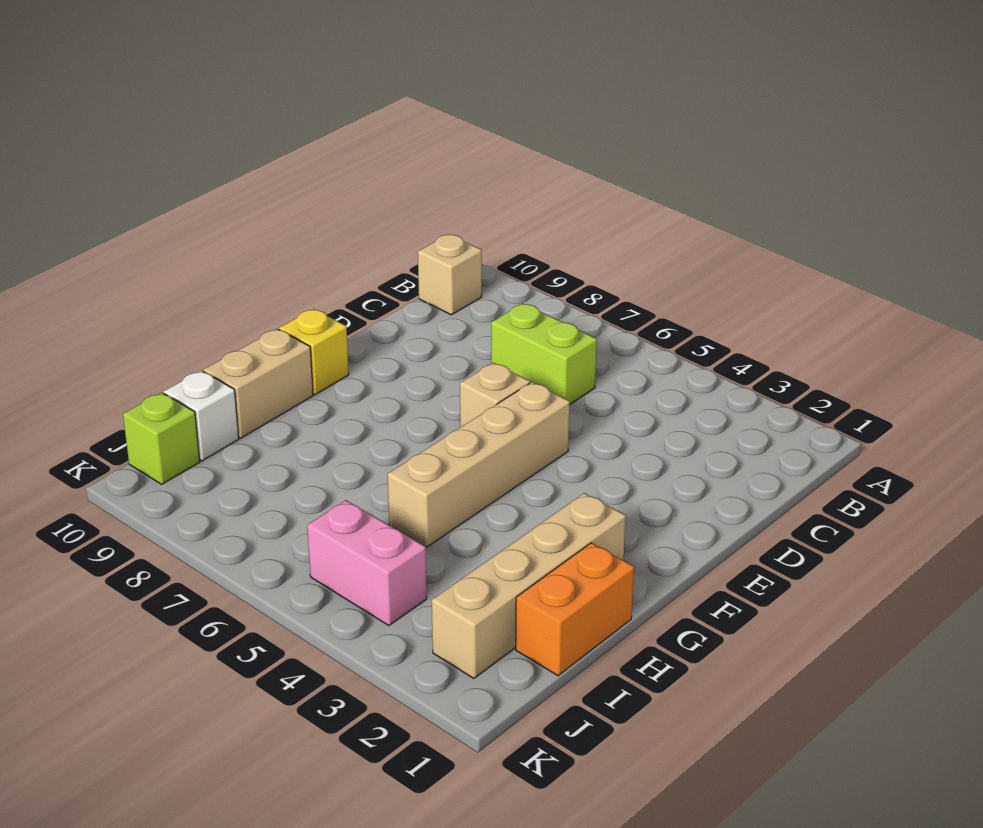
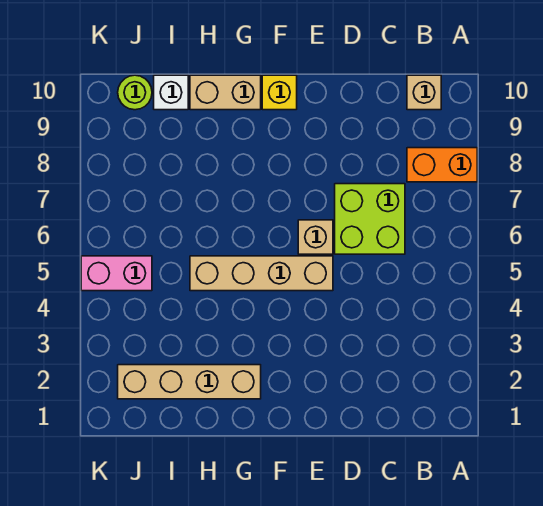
lime 1x2 brick [491,303,597,404] -> lime 2x2 brick [335,184,405,254]
orange 1x2 brick [516,543,634,676] -> orange 1x2 brick moved to [407,148,477,182]
pink 1x2 brick [307,500,427,625] -> pink 1x2 brick turned to [81,256,152,291]
lime 1x1 brick [123,392,200,484] -> lime 1x1 round brick [118,75,152,110]

